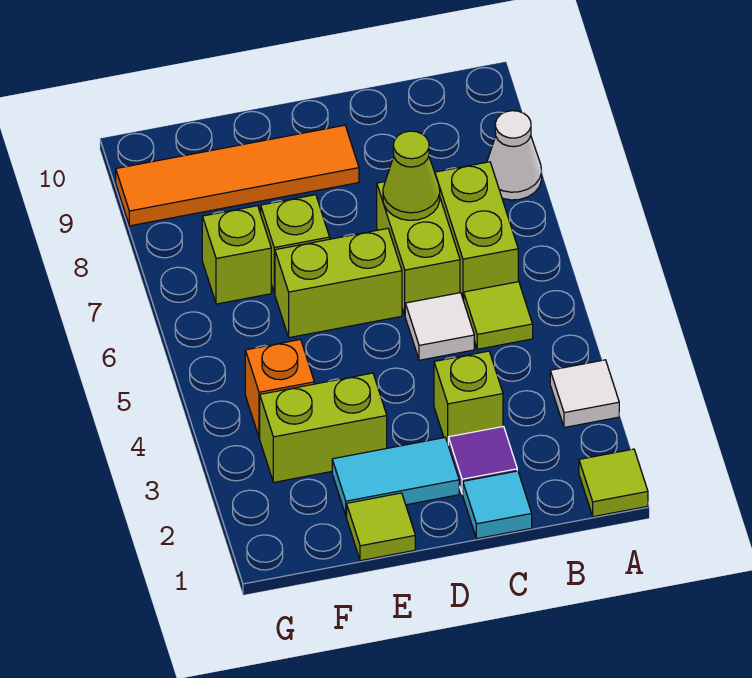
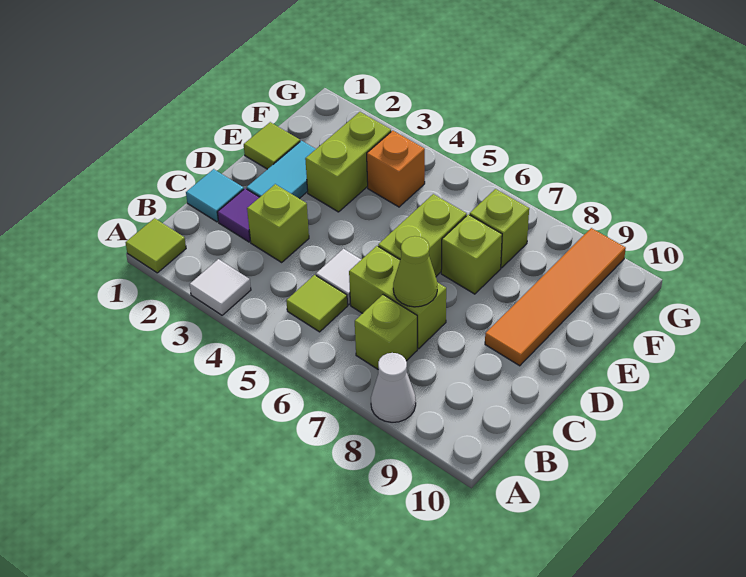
lime 1x2 brick [435,162,518,301] -> lime 1x1 brick [355,295,417,369]

